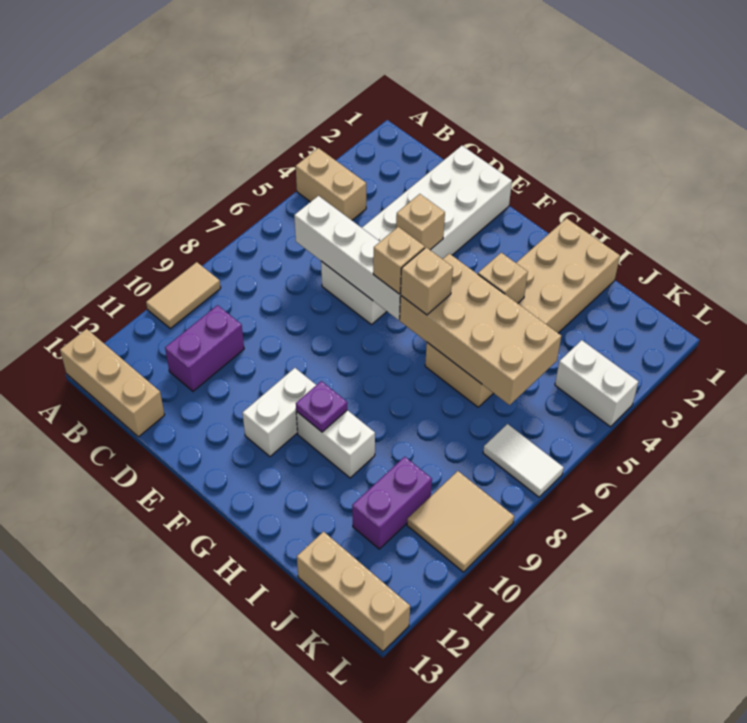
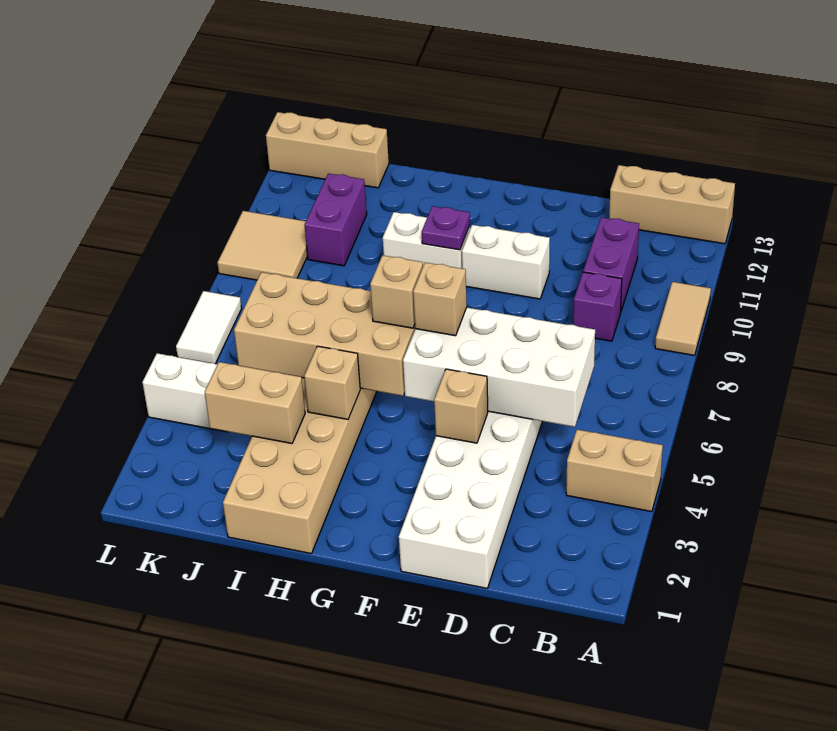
white 1x4 brick [294,196,401,320] -> white 2x4 brick [403,307,595,427]
none -> purple 1x1 brick [573,272,622,341]
white 1x2 brick [243,368,316,457] -> white 1x2 brick turned to [462,225,550,299]
none -> tan 1x2 brick [205,362,305,443]
white 1x2 tile [483,424,564,497] -> white 1x2 tile turned to [176,291,242,364]

